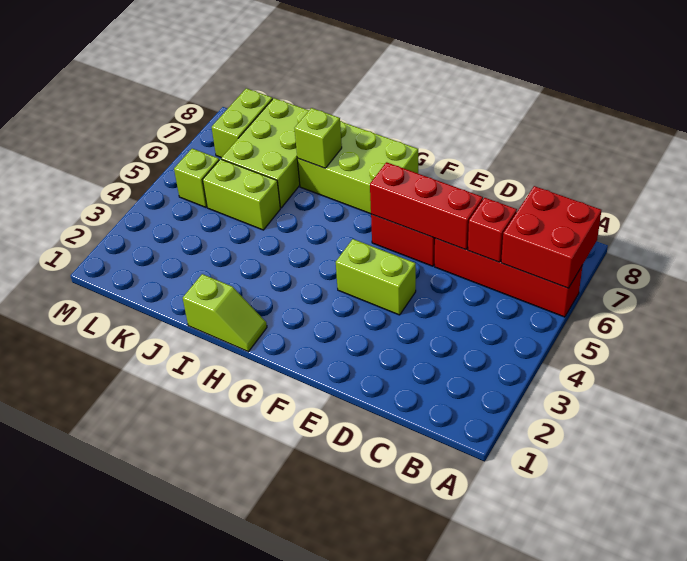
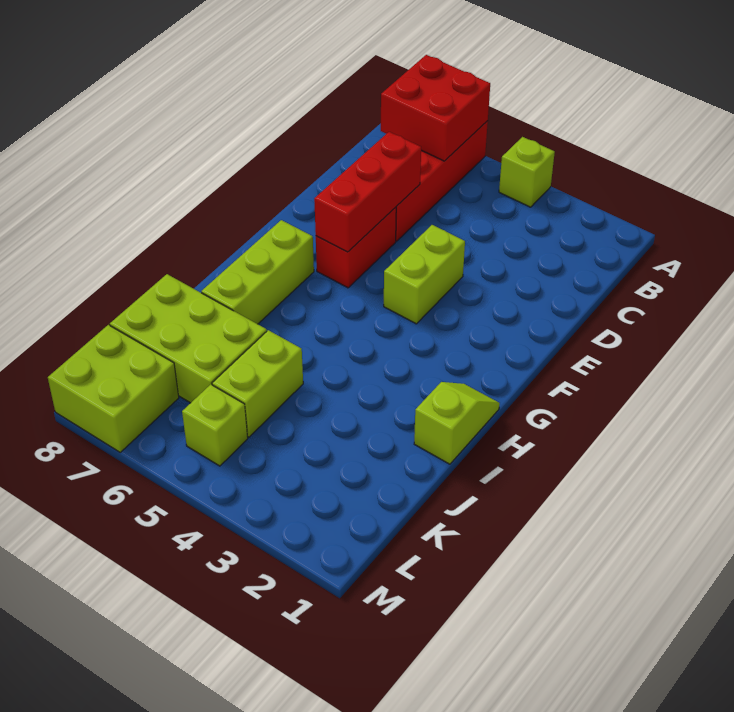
red 1x1 brick [468,198,517,262] -> none
lime 2x3 brick [297,121,418,214] -> lime 1x3 brick [201,220,314,324]
lime 1x1 brick [295,108,342,168] -> lime 1x1 brick moved to [499,137,555,207]
lime 1x2 brick [212,88,273,158] -> lime 2x2 brick [48,325,179,452]

